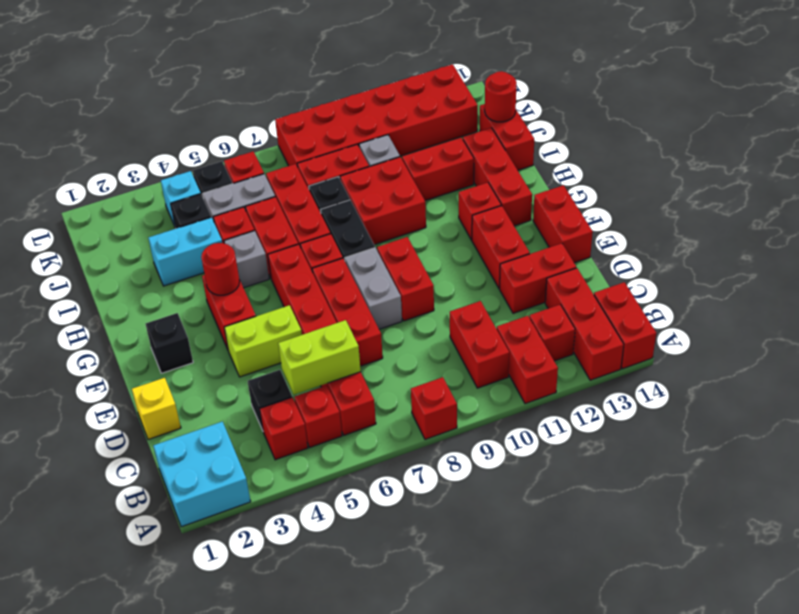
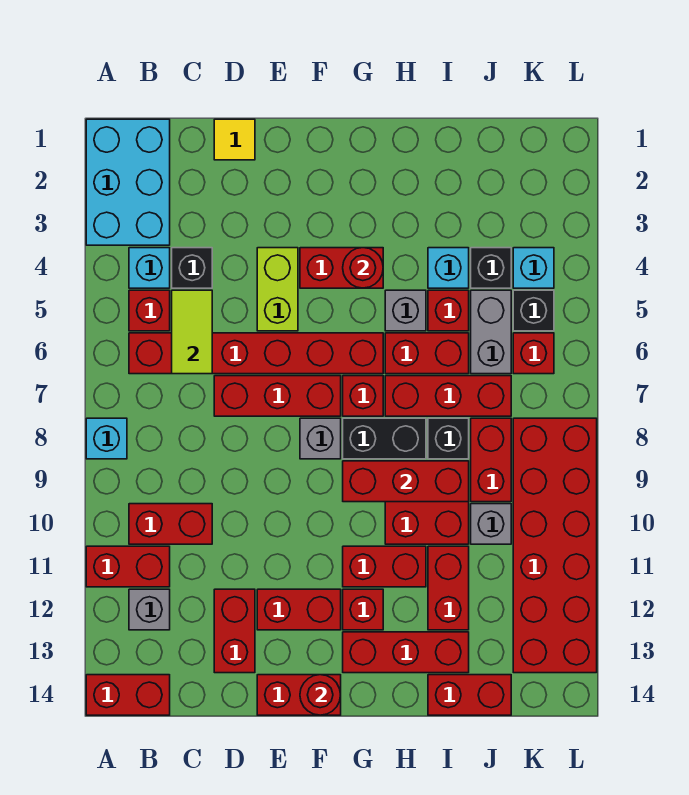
cyan 2x2 brick [153,422,251,527] -> cyan 2x3 brick [86,119,170,245]
red 1x1 brick [411,377,457,439] -> cyan 1x1 brick [86,418,127,459]
red 1x3 brick [545,268,624,380] -> red 1x3 brick moved to [343,461,469,502]
red 1x1 brick [260,397,308,460] -> cyan 1x1 brick [129,248,170,288]
red 1x1 brick [529,305,575,361] -> grey 1x1 brick [129,589,170,630]
lime 1x2 brick [278,320,361,395] -> lime 1x2 tile [172,290,212,374]
yellow 1x1 brick [132,378,181,440] -> yellow 1x1 tile [214,119,255,160]
grey 1x2 brick [345,248,402,329] -> grey 1x1 brick [300,418,341,459]
red 1x2 brick [377,237,434,321] -> red 1x2 brick moved to [343,546,426,587]
black 1x1 brick [146,313,193,373] -> none
cyan 1x2 brick [148,217,222,286] -> cyan 1x1 brick [428,248,469,288]
red 1x1 round brick [485,71,517,122] -> red 1x1 round brick moved to [300,675,341,715]

